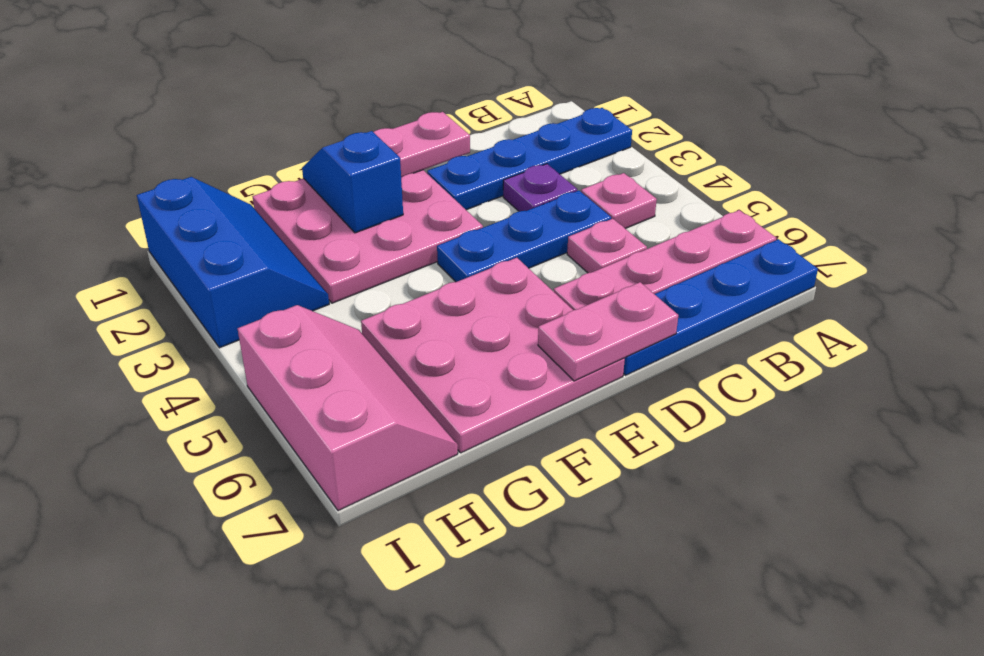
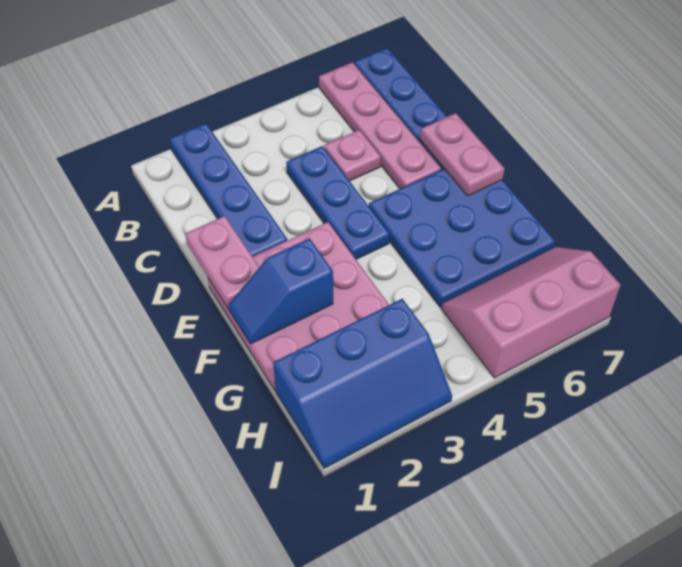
pink 1x1 plate [581,173,657,229] -> none
purple 1x1 plate [503,164,577,211] -> none
pink 3x3 plate [361,258,625,453] -> blue 3x3 plate [369,169,555,307]
blue 2x3 slope [137,177,329,348] -> blue 2x3 slope turned to [273,299,452,468]

